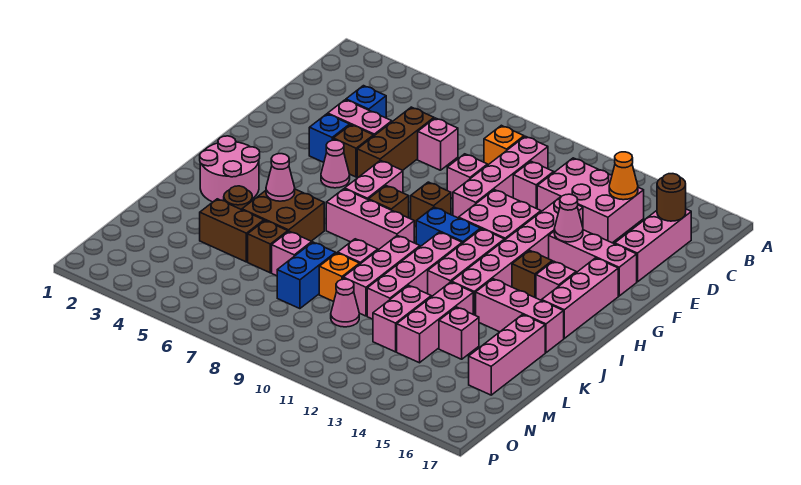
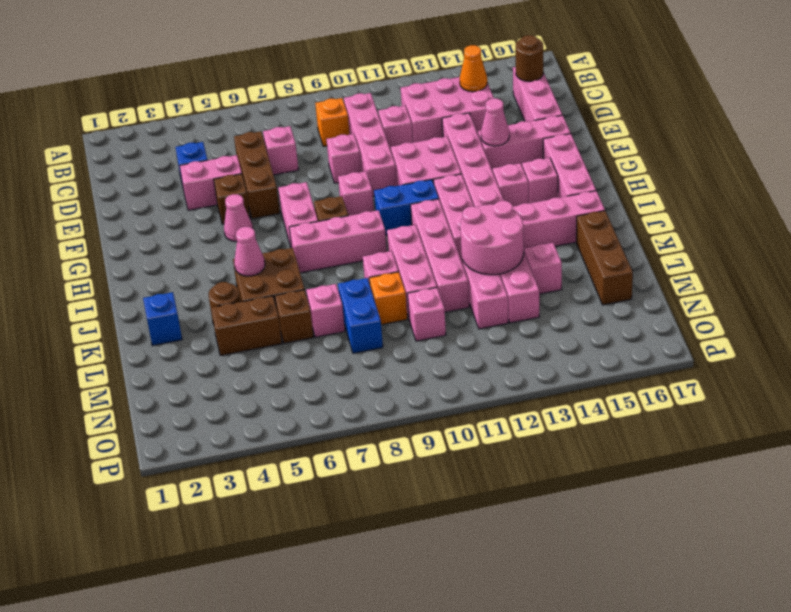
blue 1x1 brick [309,114,350,162] -> blue 1x1 brick moved to [143,292,182,346]
brown 1x1 brick [411,182,451,226] -> pink 1x1 brick [338,171,374,216]
brown 1x1 brick [512,250,552,298] -> pink 1x1 brick [493,163,528,206]
pink 2x2 round brick [200,136,260,202] -> pink 2x2 round brick moved to [460,201,524,275]
pink 1x3 brick [469,315,545,395] -> brown 1x3 brick [576,211,633,305]
pink 1x1 cone [331,279,359,327] -> pink 1x1 brick [407,288,446,341]

